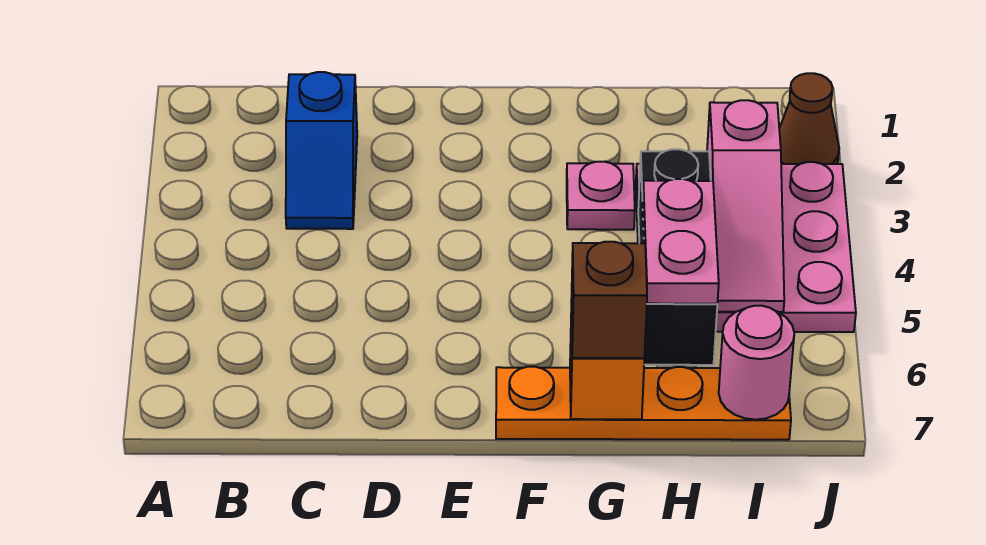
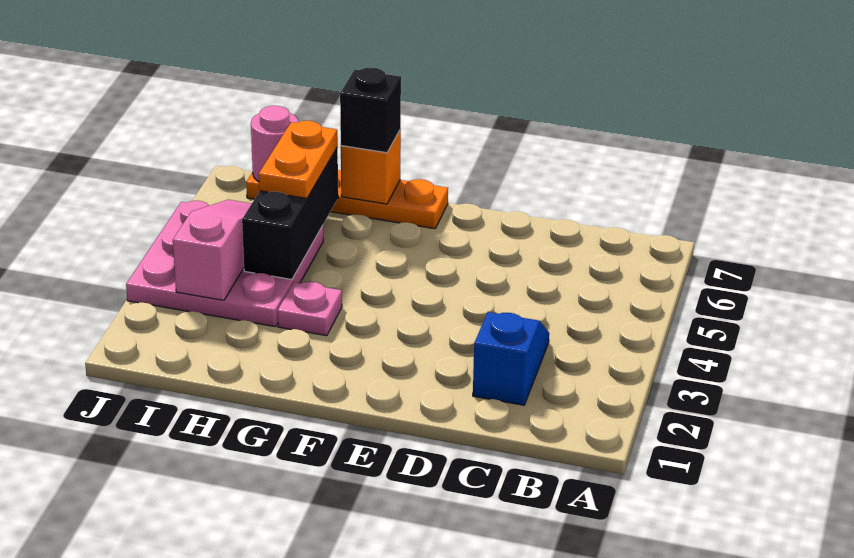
brown 1x1 brick [571,242,647,358] -> black 1x1 brick [340,68,401,153]
pink 1x2 plate [643,179,719,304] -> orange 1x2 plate [259,121,338,198]
brown 1x1 cone [779,73,839,164] -> none

